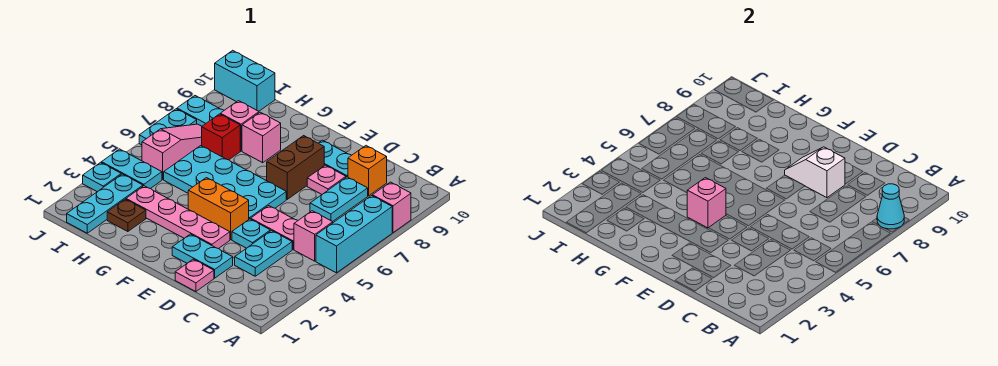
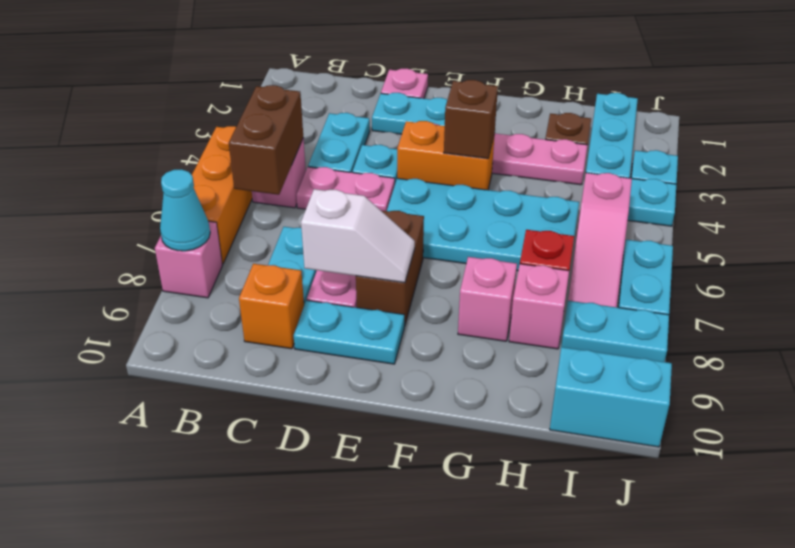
cyan 1x3 brick [316,196,392,273] -> orange 1x3 brick [192,126,252,264]
none -> brown 1x2 brick [229,85,303,195]
pink 1x1 brick [687,178,726,228] -> brown 1x1 brick [444,80,498,159]

